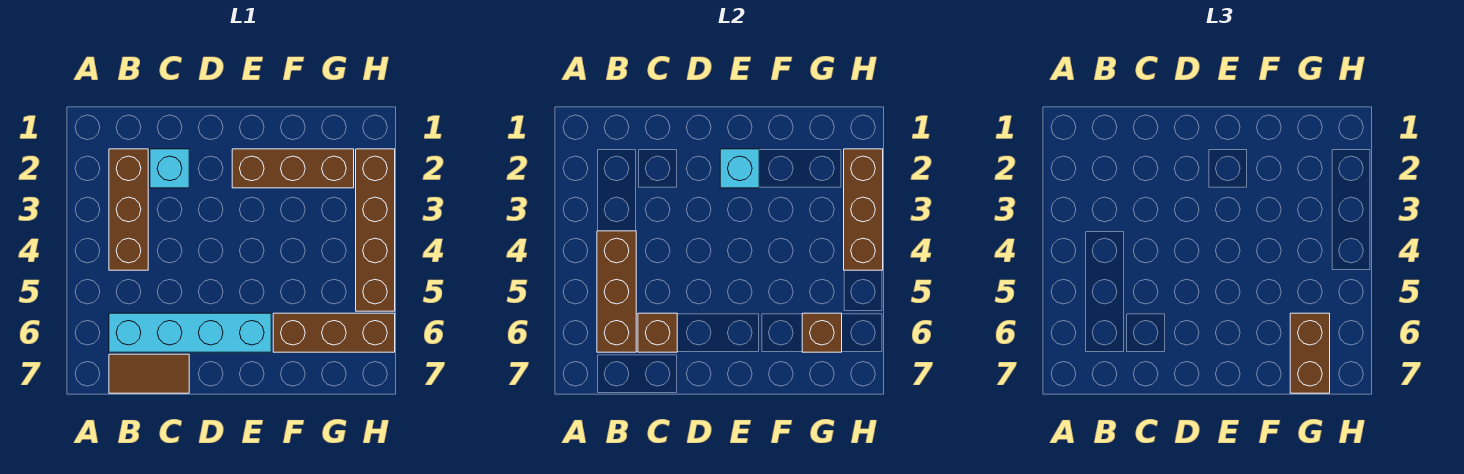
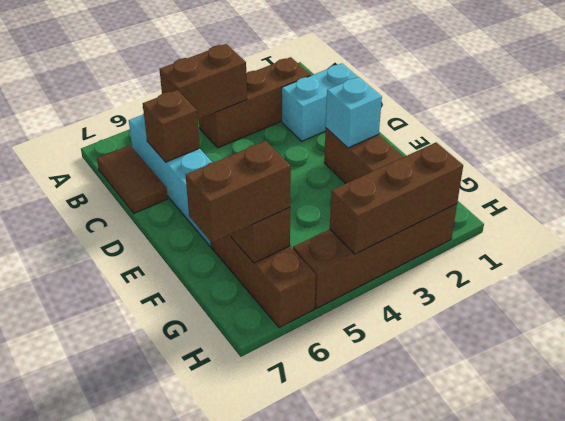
brown 1x3 brick [597,231,636,352] -> brown 1x2 brick [159,44,247,119]
cyan 1x1 brick [150,149,189,188] -> cyan 1x2 brick [282,63,358,141]

